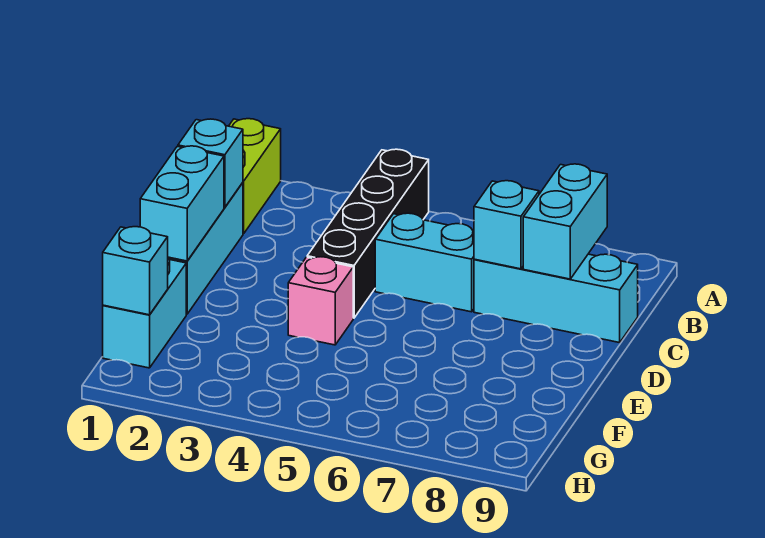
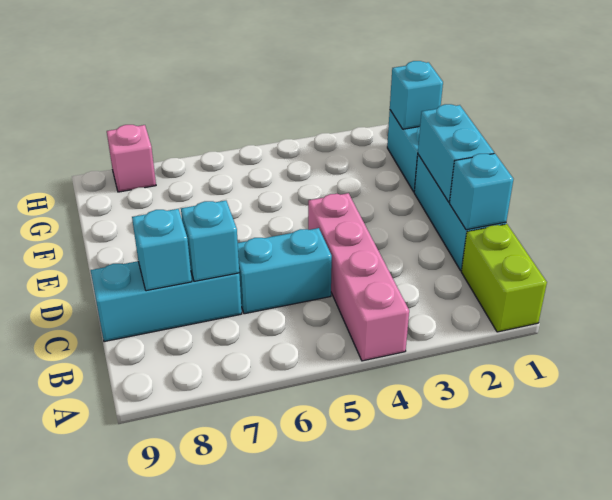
black 1x4 brick [307,149,429,318] -> pink 1x4 brick [308,193,409,361]
cyan 1x2 brick [523,164,607,279] -> cyan 1x1 brick [132,209,192,291]
pink 1x1 brick [288,257,353,345] -> pink 1x1 brick moved to [107,125,156,192]

